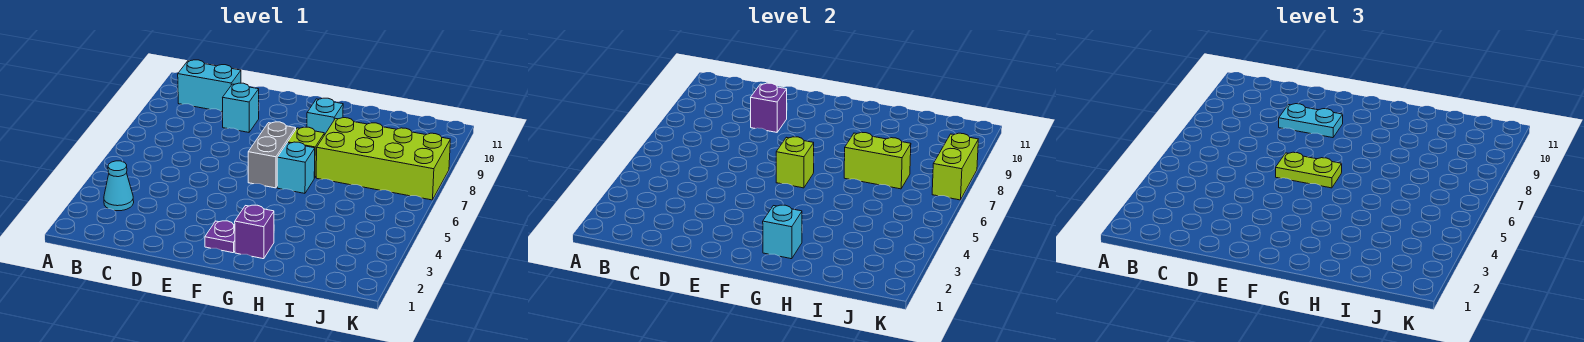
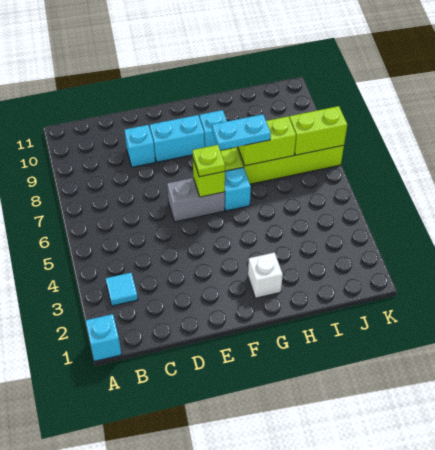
cyan 1x1 cone [104,161,134,211] -> cyan 1x1 tile [105,273,138,306]
cyan 1x2 brick [178,60,241,112] -> cyan 1x2 brick moved to [150,115,205,162]
purple 1x1 brick [751,83,787,132] -> none
cyan 1x2 plate [1279,104,1343,138] -> cyan 1x2 plate moved to [212,114,271,150]
lime 1x2 plate [1276,152,1342,188] -> lime 1x1 plate [193,145,225,177]
purple 1x1 plate [205,221,235,253] -> none
grey 1x2 brick [248,122,296,188] -> grey 1x2 brick turned to [167,178,225,222]
purple 1x1 brick [235,205,274,259] -> white 1x1 brick [248,253,283,298]
cyan 1x1 brick [763,205,802,259] -> cyan 1x1 brick moved to [86,314,122,361]
lime 1x2 brick [932,133,978,200] -> lime 1x2 brick turned to [290,106,347,155]

